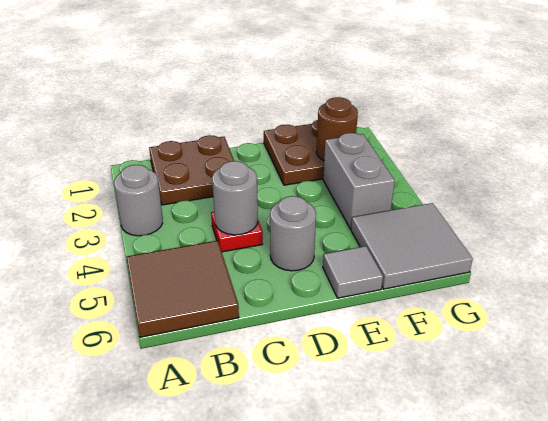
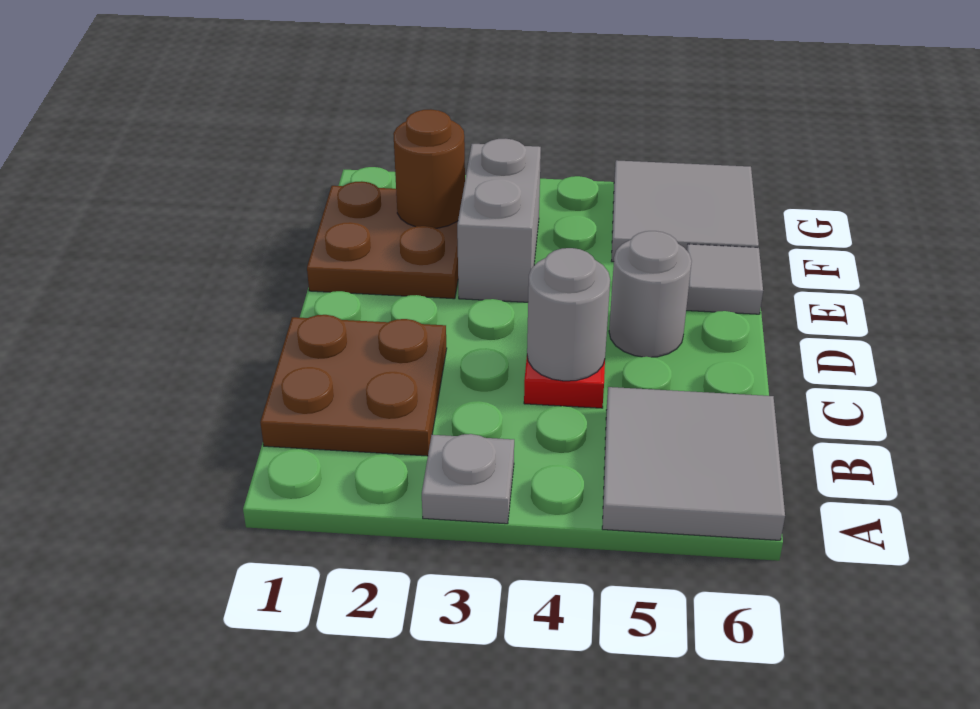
grey 1x1 round brick [114,165,163,236] -> grey 1x1 plate [422,434,514,524]
brown 2x2 tile [126,241,239,337] -> grey 2x2 tile [602,387,785,540]
grey 1x2 brick [323,133,395,229] -> grey 1x2 brick turned to [457,139,541,302]

